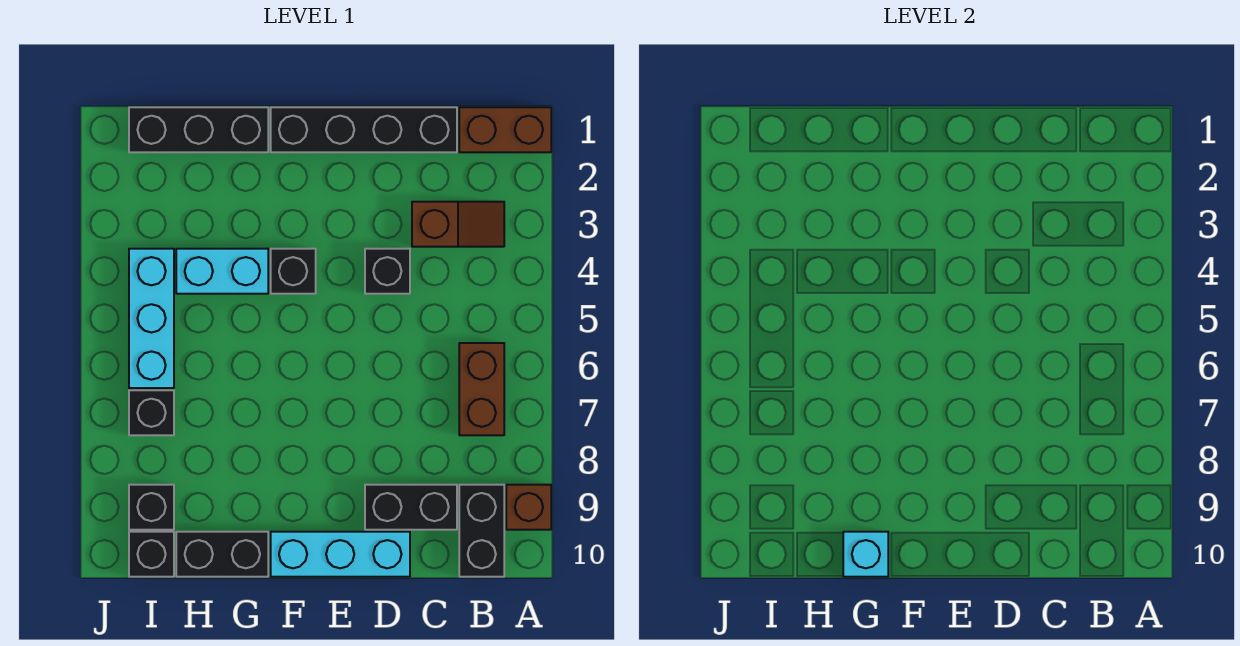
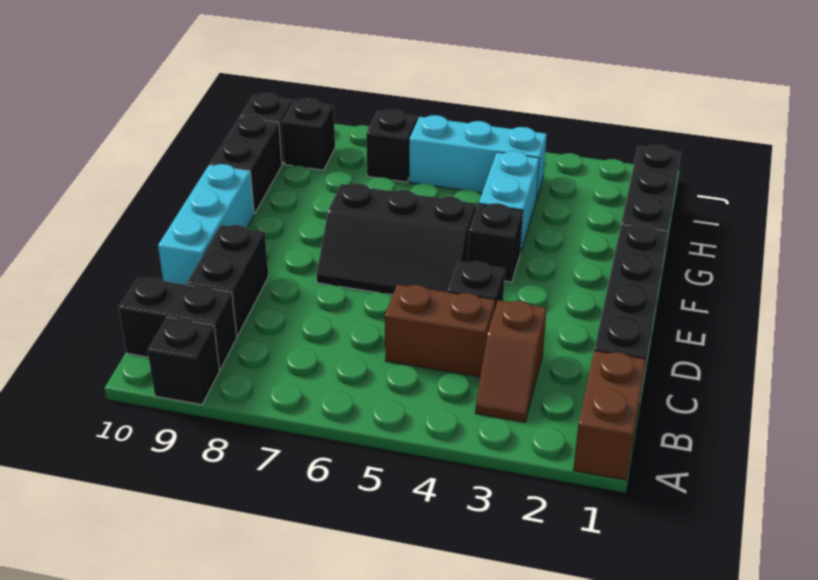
brown 1x1 brick [506,485,551,530] -> black 1x1 brick [148,317,219,405]
brown 1x2 brick [459,343,504,435] -> brown 1x2 brick moved to [385,284,495,377]
none -> black 2x3 slope [317,183,476,295]
cyan 1x1 brick [843,532,888,577] -> none

